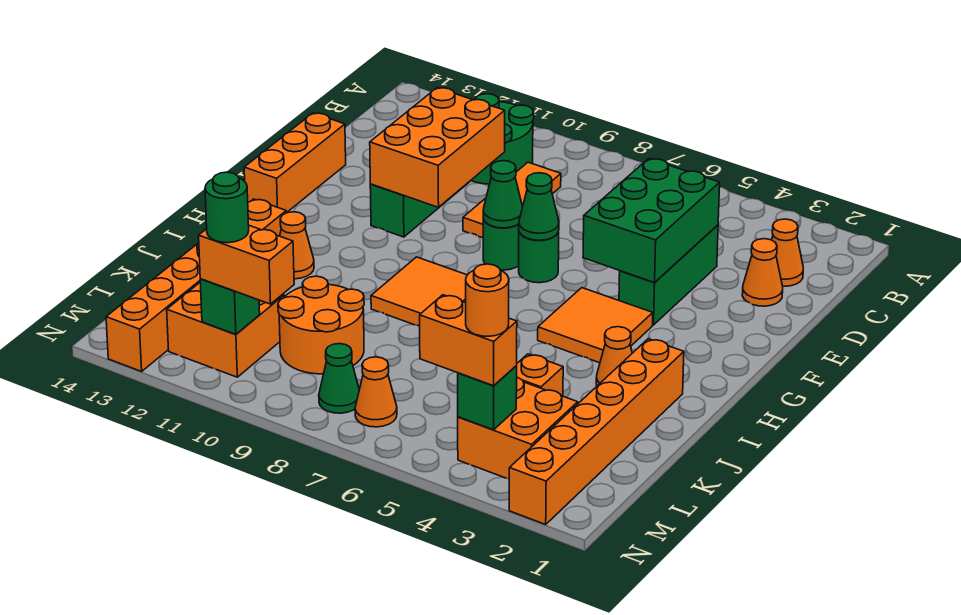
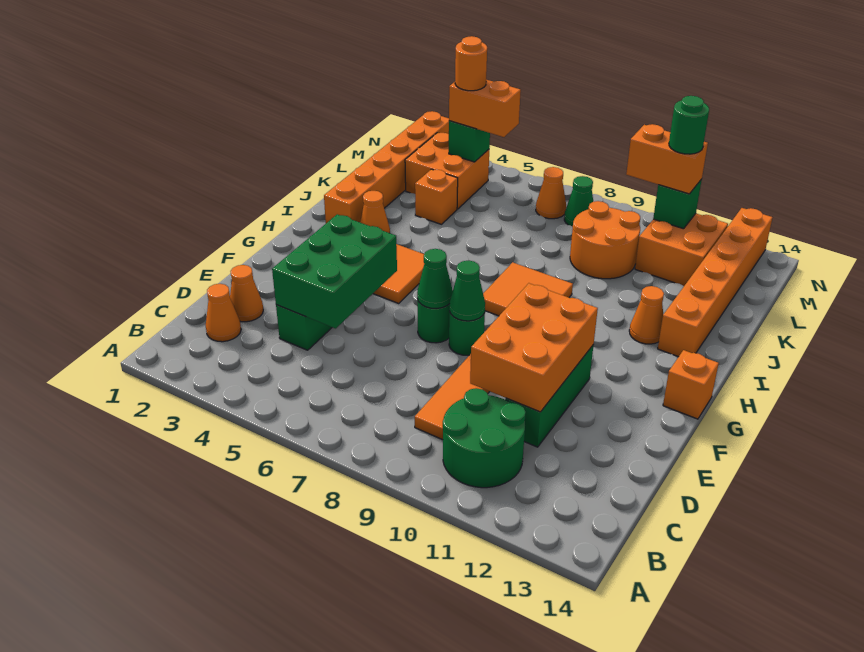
orange 1x3 brick [244,113,346,213] -> orange 1x1 brick [663,350,719,419]

